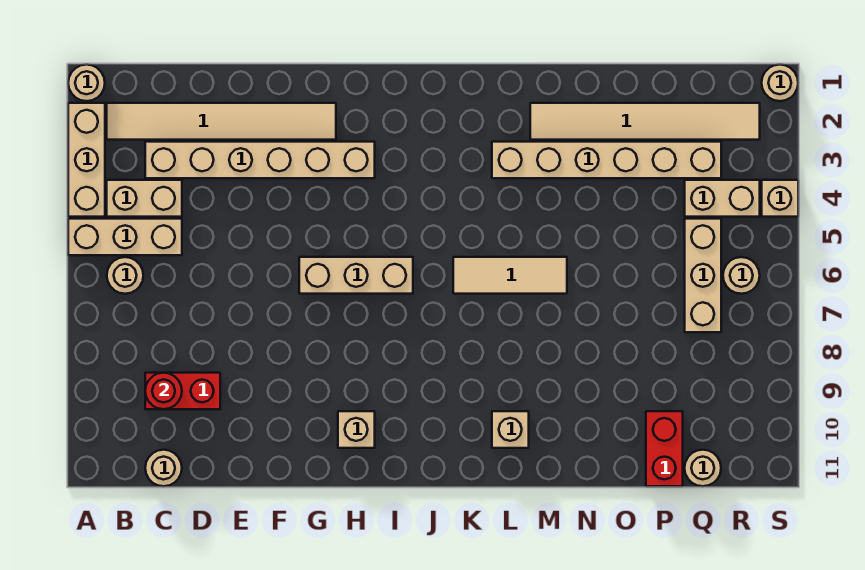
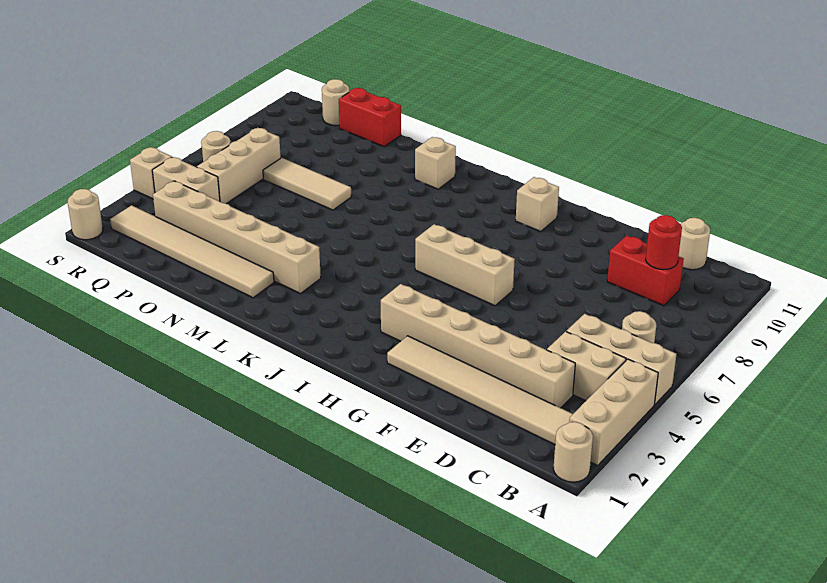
tan 1x3 tile [453,257,567,294] -> tan 1x3 tile moved to [263,158,351,210]
red 1x2 brick [646,411,683,486] -> red 1x2 brick turned to [339,88,401,147]

